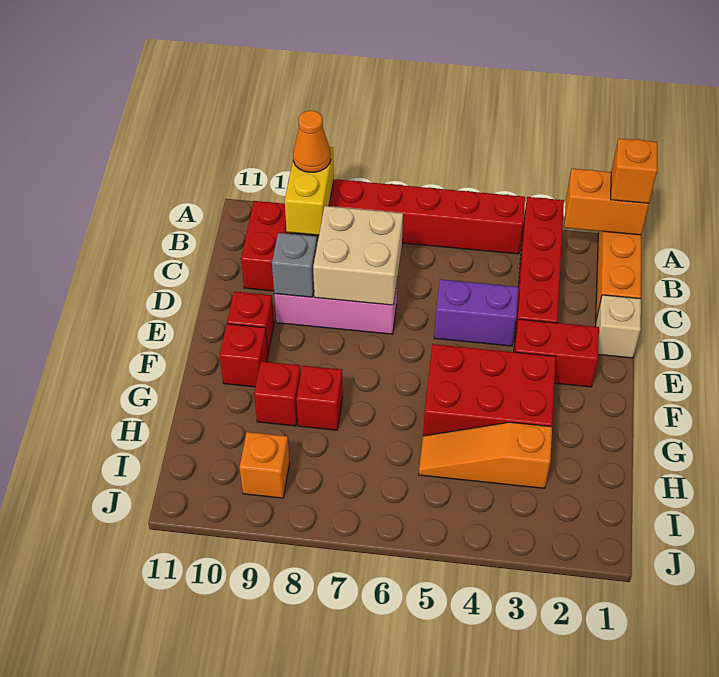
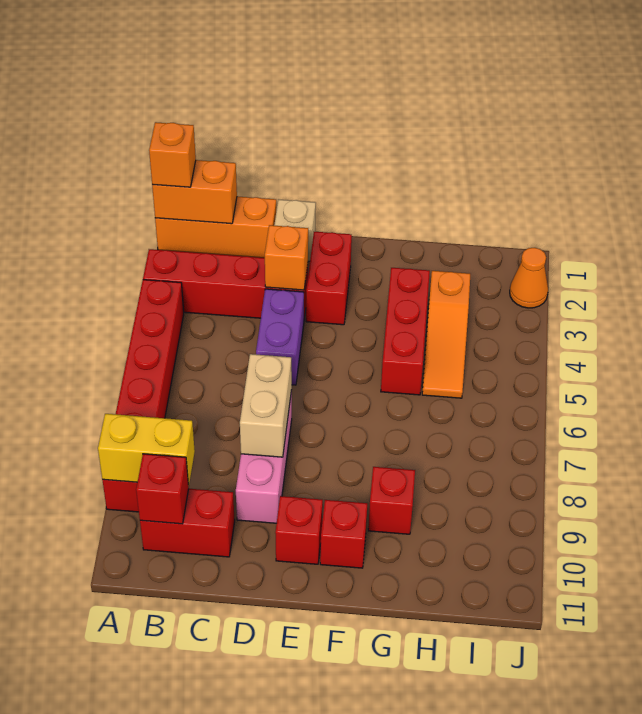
orange 1x2 brick [564,169,649,235] -> orange 1x2 brick turned to [152,160,237,224]
orange 1x1 cone [293,111,331,172] -> orange 1x1 cone moved to [510,248,548,308]
tan 2x2 brick [313,206,403,305] -> tan 1x2 brick [240,354,292,457]
grey 1x1 brick [272,233,317,297] -> none
red 2x3 brick [423,344,556,436] -> red 1x3 brick [381,268,430,395]
red 1x1 brick [296,366,343,430] -> red 1x1 brick moved to [136,454,189,524]
orange 1x1 brick [239,432,290,498] -> orange 1x1 brick moved to [265,225,308,290]

